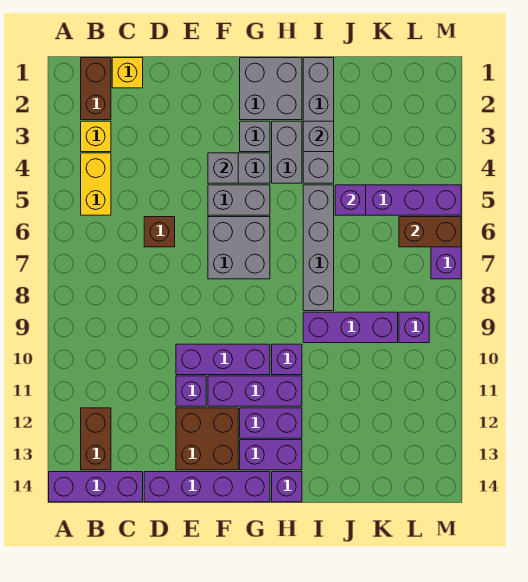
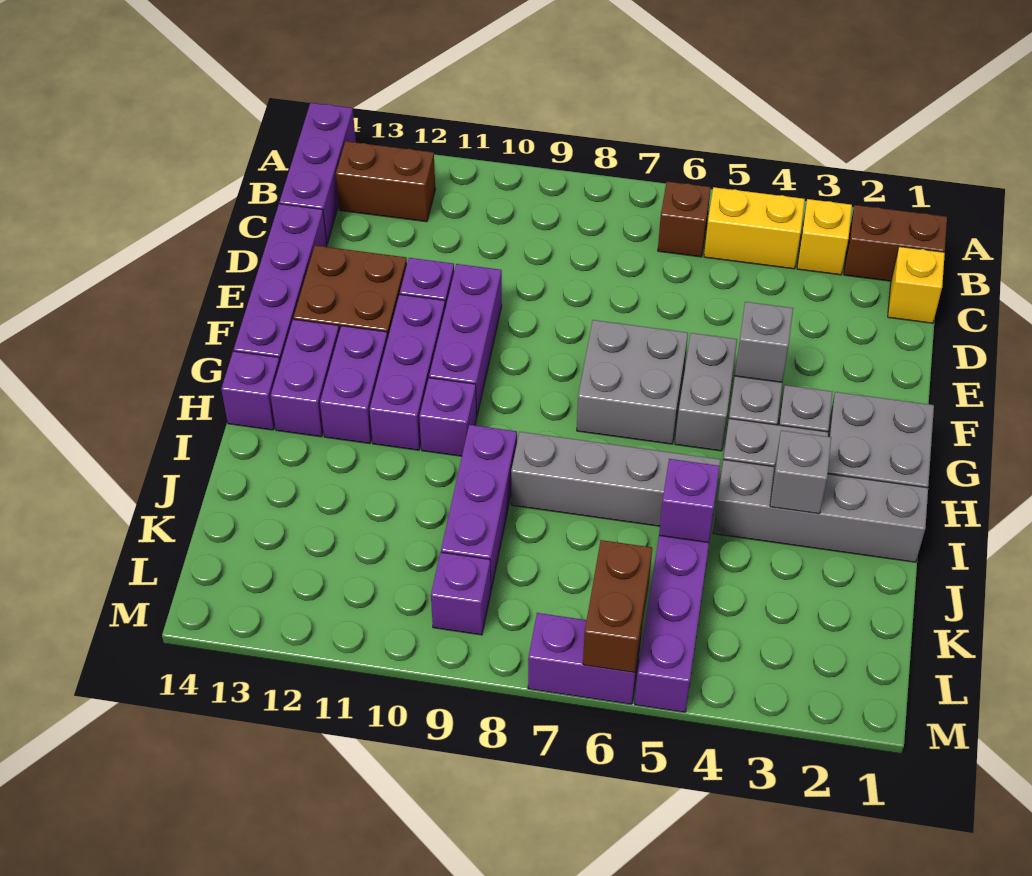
brown 1x1 brick [144,217,175,247] -> brown 1x1 brick moved to [658,182,711,257]

